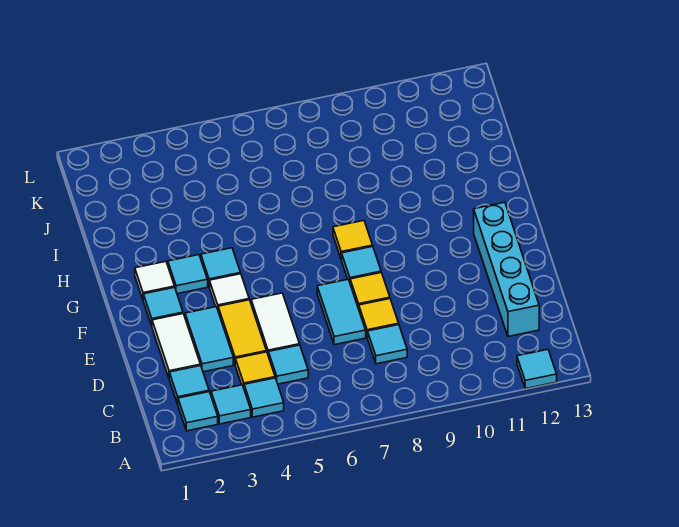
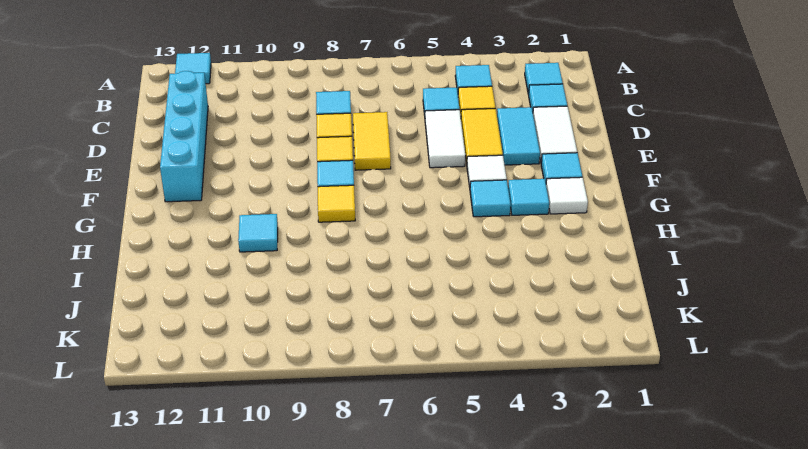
cyan 1x1 tile [211,385,251,424] -> cyan 1x1 tile moved to [238,214,278,252]
cyan 1x2 tile [317,280,366,345] -> yellow 1x2 tile [353,112,391,170]

